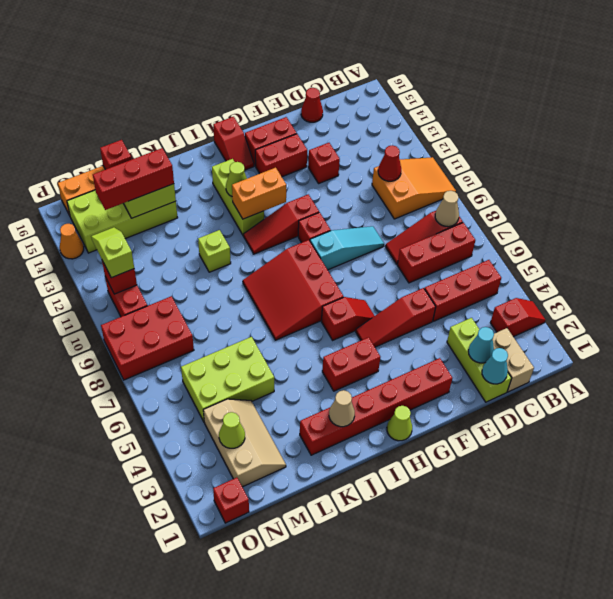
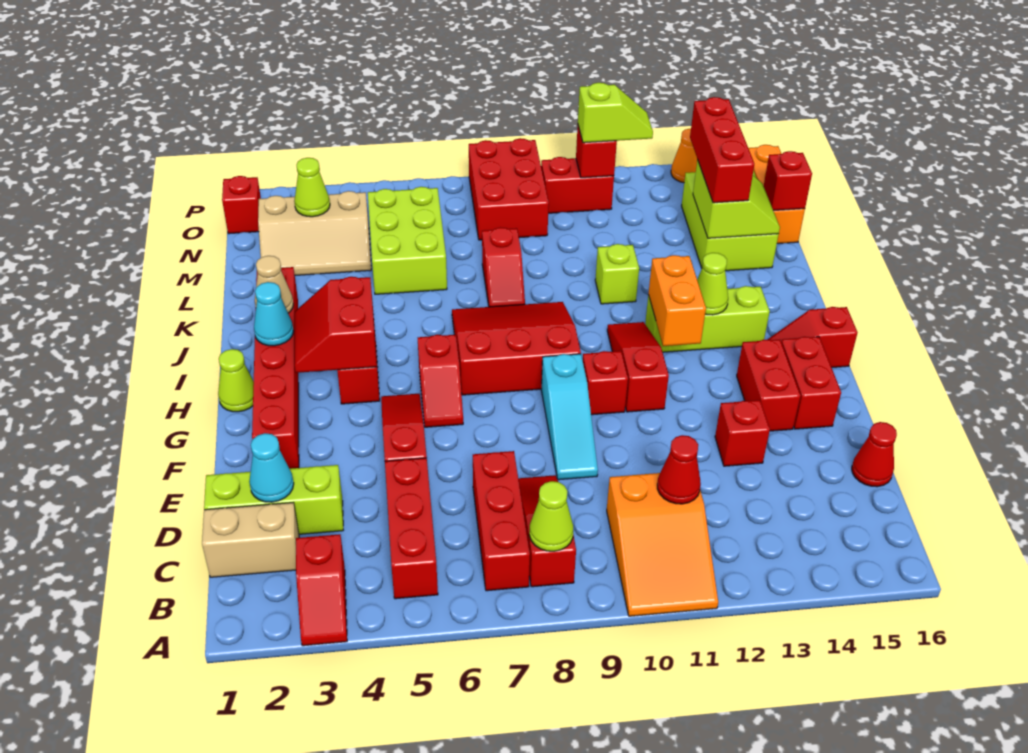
tan 1x1 cone [435,191,459,227] -> lime 1x1 cone [529,481,573,551]
cyan 1x1 cone [482,348,508,384] -> cyan 1x1 cone moved to [254,282,294,346]
none -> red 2x2 slope [295,277,377,373]
none -> red 1x2 slope [482,227,525,307]
lime 2x4 brick [67,190,178,253] -> lime 2x3 brick [682,171,779,271]

